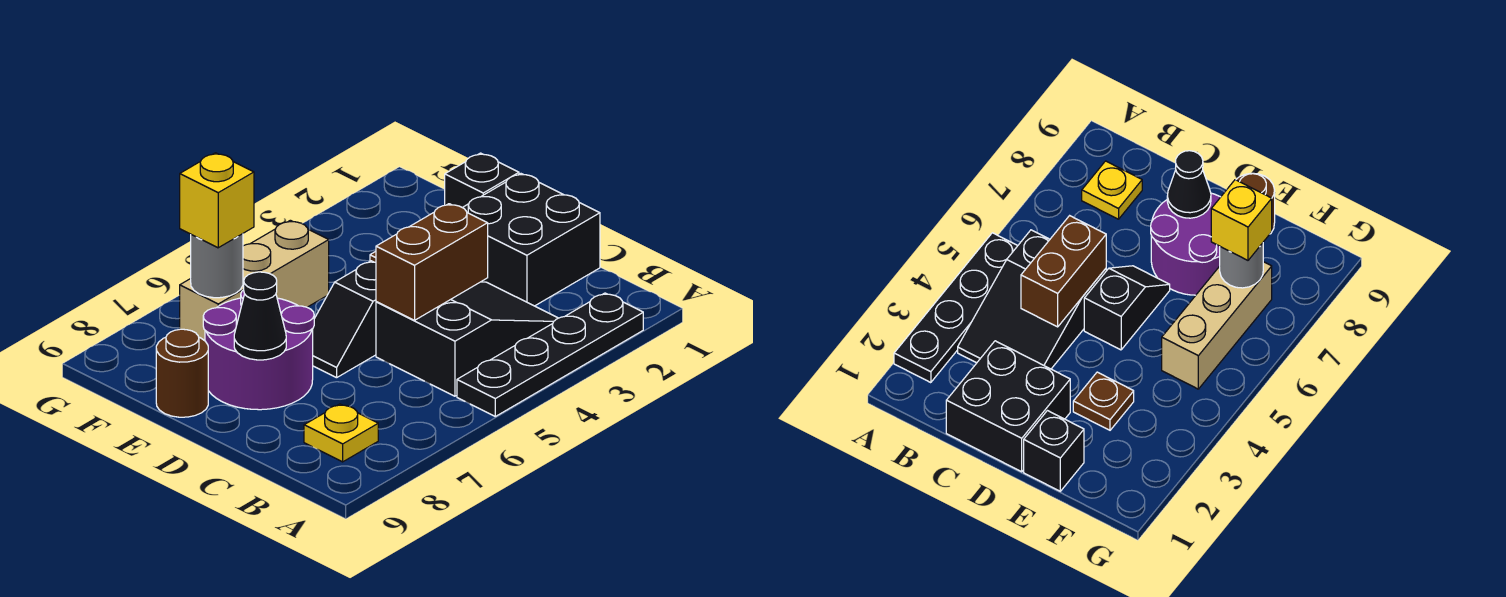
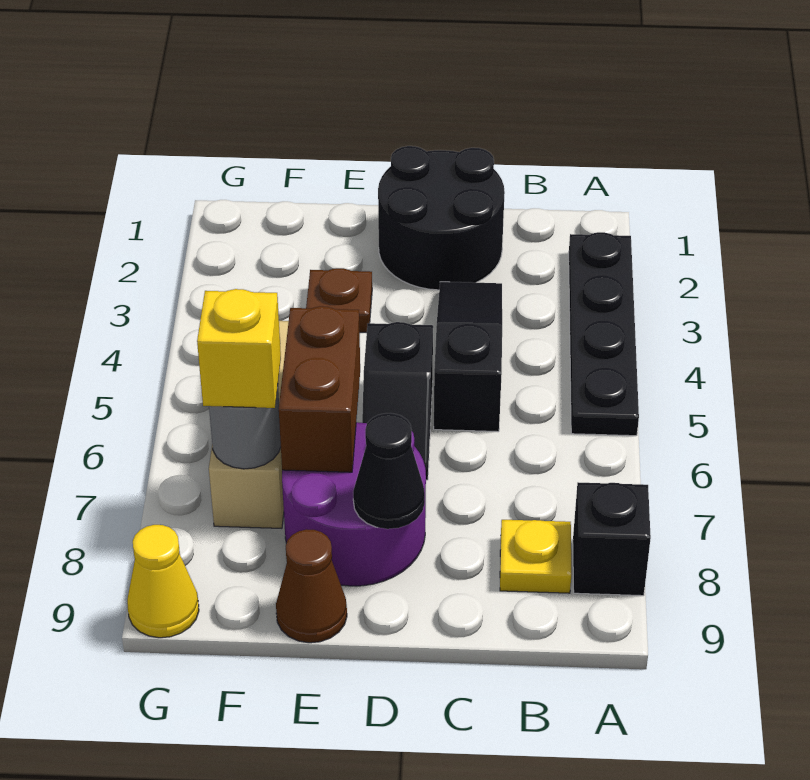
black 2x3 slope [376,282,558,396] -> black 1x3 slope [434,282,502,432]
black 2x2 brick [463,174,600,306] -> black 2x2 round brick [378,146,505,290]
brown 1x2 brick [376,204,488,320] -> brown 1x2 brick moved to [279,306,360,472]
black 1x1 brick [445,153,519,208] -> black 1x1 brick moved to [573,482,651,596]
brown 1x1 round brick [156,329,208,417] -> brown 1x1 cone [276,529,347,643]
none -> yellow 1x1 cone [127,525,199,638]

